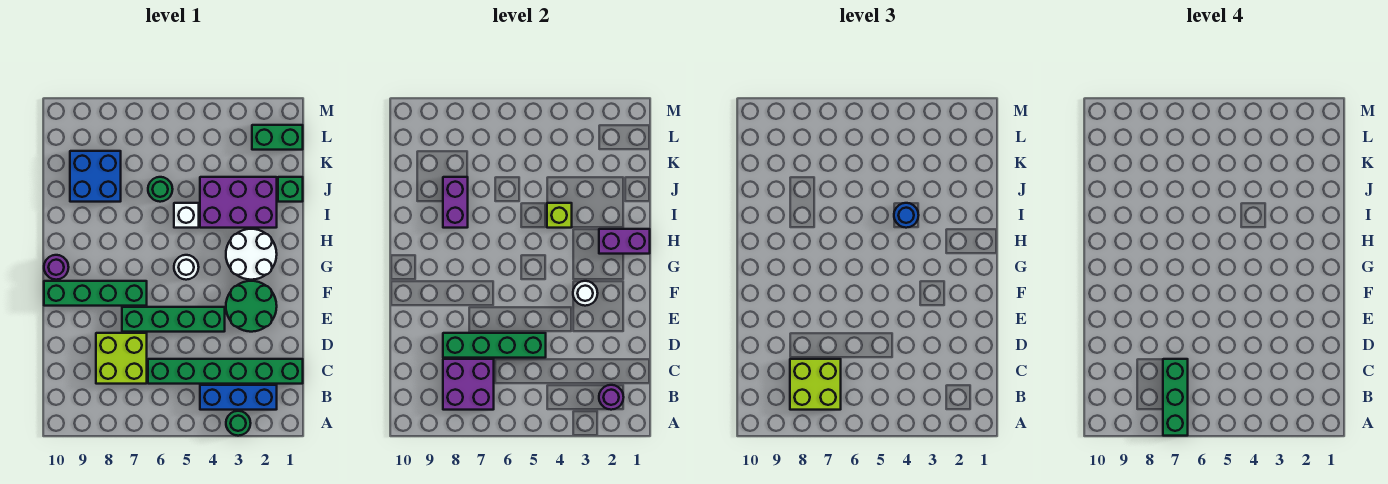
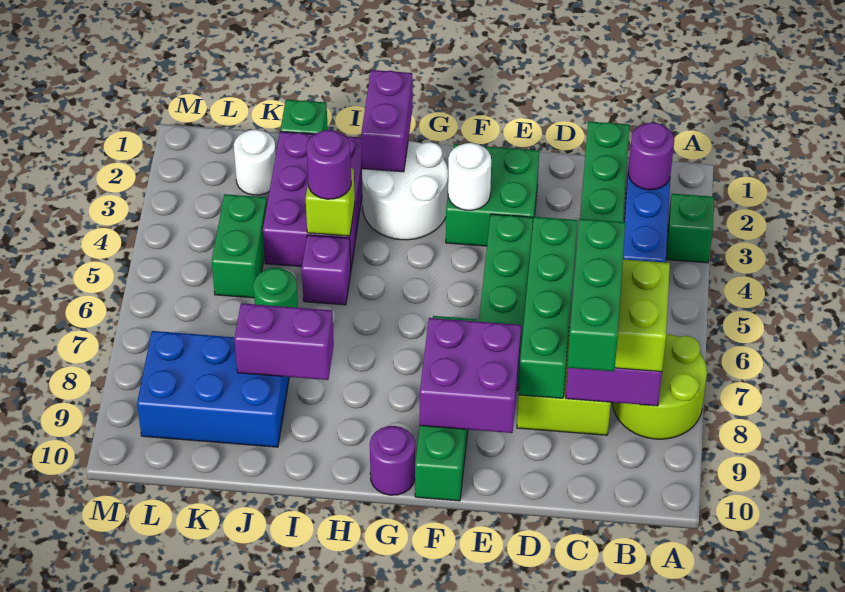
green 1x1 round brick [226,411,251,436] -> green 1x1 brick [666,194,714,263]
none -> lime 2x2 round brick [612,334,707,439]
green 1x3 brick [1163,359,1188,436] -> green 1x3 brick turned to [567,219,625,371]
green 2x2 round brick [226,281,277,332] -> green 2x2 brick [446,144,539,246]
none -> purple 2x2 brick [420,318,521,433]
white 1x1 round brick [174,255,199,280] -> white 1x1 round brick moved to [234,129,276,195]
blue 1x1 round brick [894,203,919,228] -> purple 1x1 round brick [306,130,351,199]
white 1x1 brick [174,203,199,228] -> purple 1x1 brick [302,235,351,305]
blue 2x2 brick [70,151,121,202] -> blue 2x3 brick [137,331,289,447]
green 1x2 brick [252,125,303,150] -> green 1x2 brick moved to [212,194,267,298]

